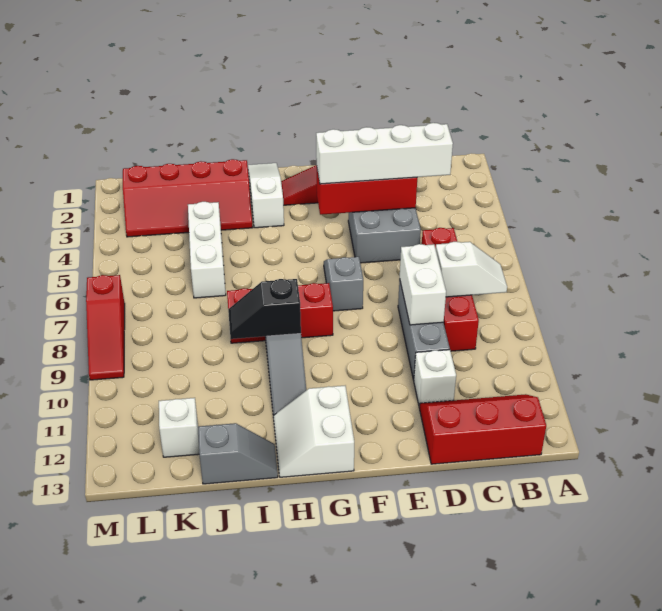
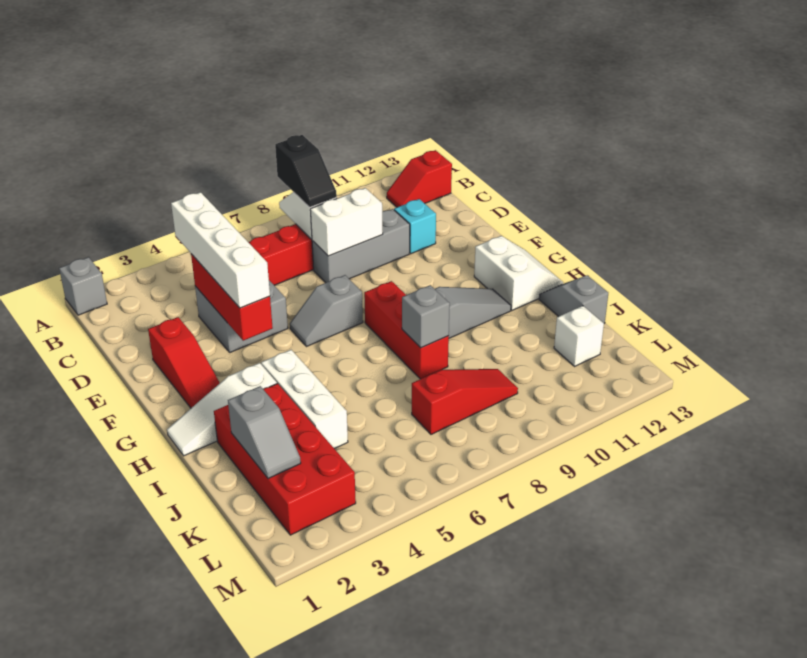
none -> grey 1x1 brick [59,257,107,315]
red 2x3 slope [419,394,546,464] -> red 1x2 slope [387,150,452,207]
white 1x1 brick [414,350,456,407] -> cyan 1x1 brick [394,199,436,254]
white 2x2 slope [273,386,354,477] -> white 2x2 slope turned to [474,236,563,310]
black 1x2 slope [228,279,301,339] -> black 1x2 slope moved to [275,135,337,207]
red 2x4 slope [123,159,253,237] -> red 2x4 brick [214,384,356,535]
none -> grey 1x1 brick [402,285,450,348]
none -> grey 1x2 slope [228,386,301,479]
white 1x3 brick [188,202,226,298] -> white 1x3 brick turned to [261,350,348,449]
red 1x3 slope [86,275,125,380] -> red 1x3 slope moved to [412,369,518,434]

